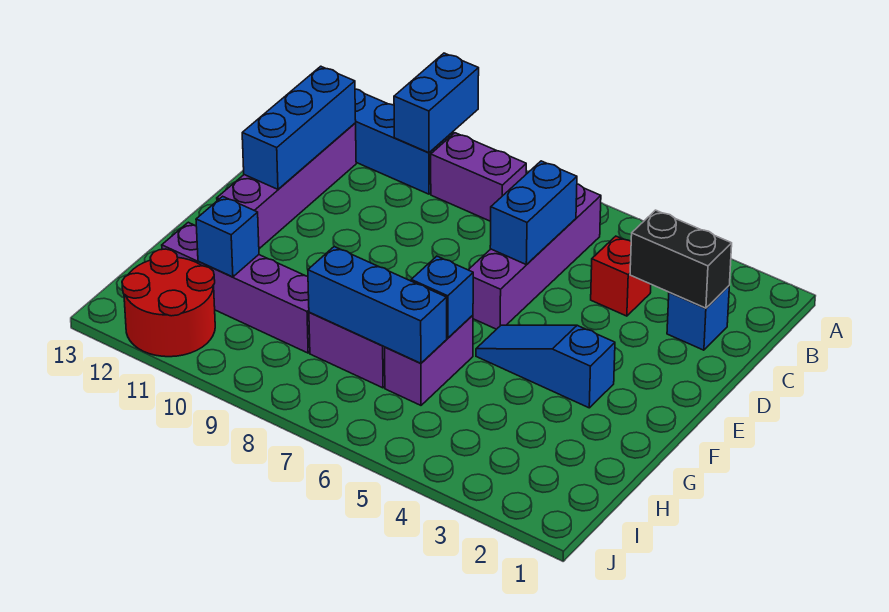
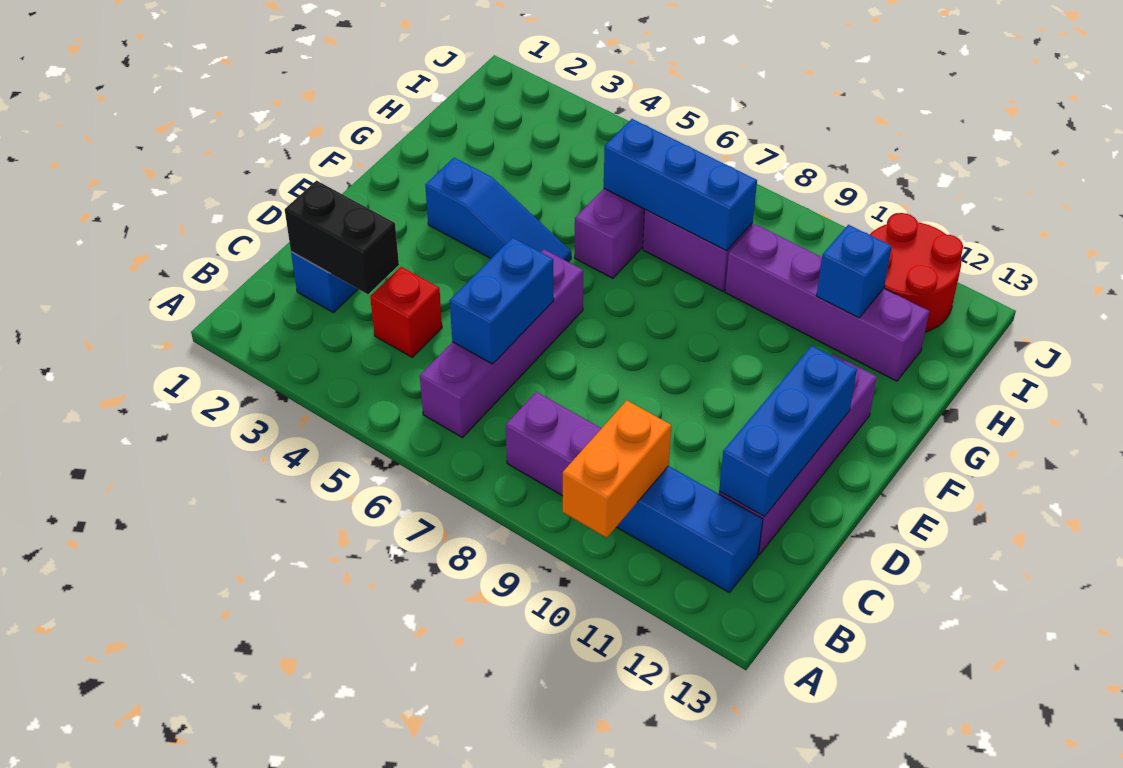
blue 1x2 brick [394,53,479,153] -> orange 1x2 brick [563,401,671,538]
blue 1x1 brick [411,256,473,338] -> none

